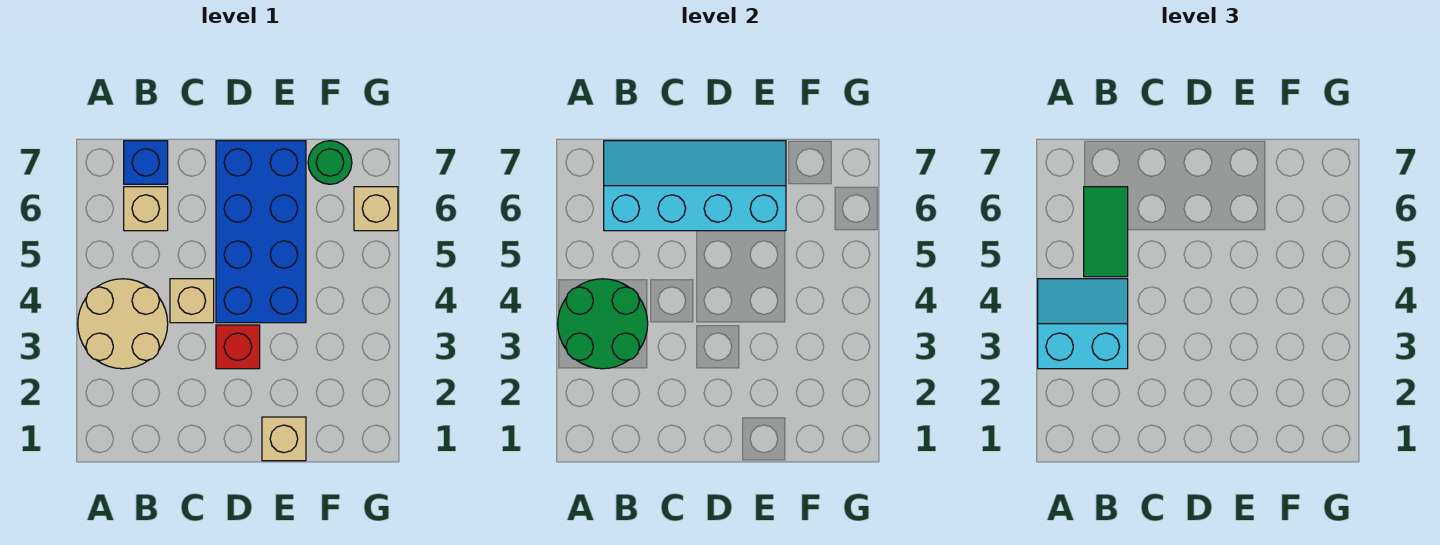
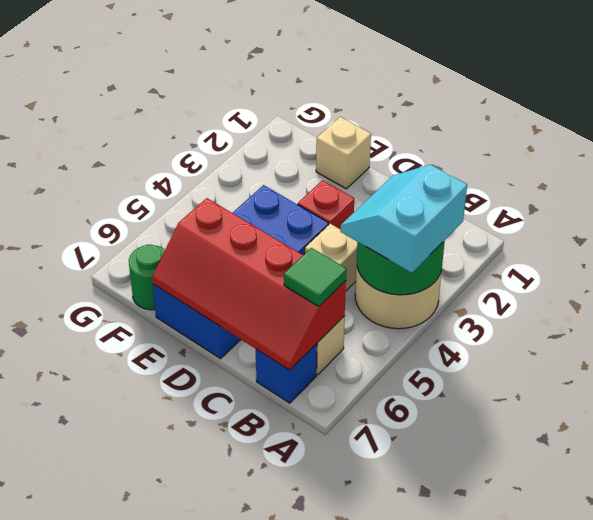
cyan 2x2 slope [1038,279,1128,369] -> cyan 2x2 slope turned to [340,165,467,273]
green 1x2 tile [1084,187,1128,277] -> green 1x1 tile [284,248,346,306]
cyan 2x4 slope [604,141,786,231] -> red 2x4 slope [152,198,346,370]
tan 1x1 brick [354,187,398,231] -> none

